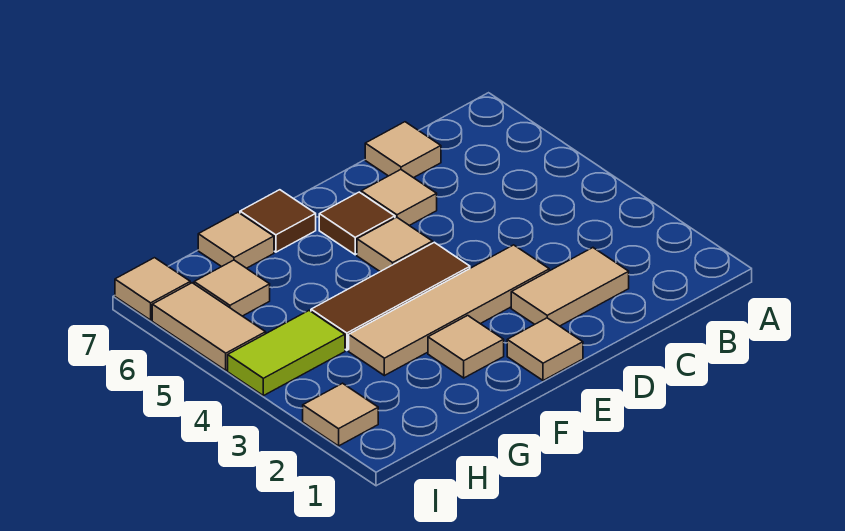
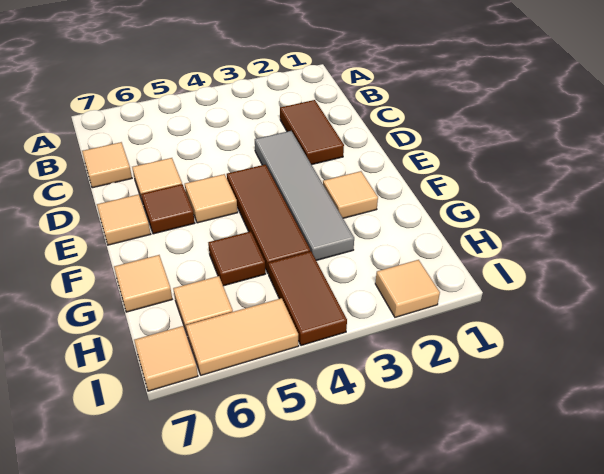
tan 1x2 tile [511,248,629,326] -> brown 1x2 tile [280,100,344,165]
tan 1x4 tile [349,245,549,376] -> grey 1x4 tile [255,131,354,261]
tan 1x1 tile [507,318,583,381] -> tan 1x1 tile moved to [97,194,151,245]
brown 1x1 tile [240,190,316,252] -> brown 1x1 tile moved to [208,231,266,286]
lime 1x2 tile [228,311,345,396] -> brown 1x2 tile [268,251,347,346]

